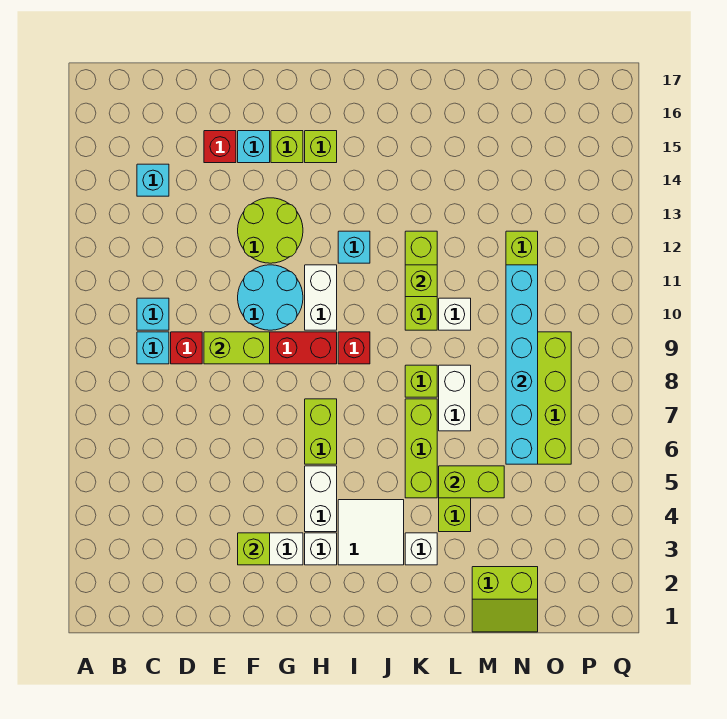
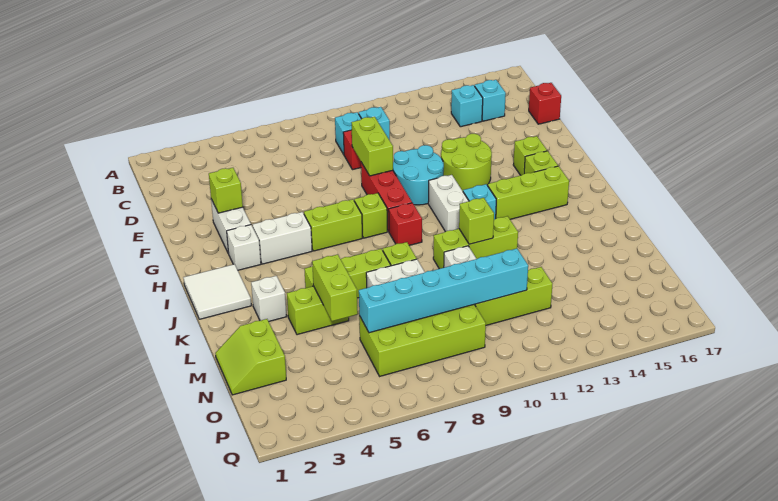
red 1x1 brick [204,131,236,163] -> red 1x1 brick moved to [529,83,561,124]
cyan 1x1 brick [238,131,270,163] -> cyan 1x1 brick moved to [475,80,506,121]
none -> lime 1x1 brick [354,193,387,238]
white 1x2 brick [305,265,337,330] -> white 1x2 brick turned to [428,175,469,232]
white 2x2 tile [338,500,404,565] -> white 2x2 tile moved to [183,264,251,319]
none -> lime 1x3 brick [487,166,569,219]

